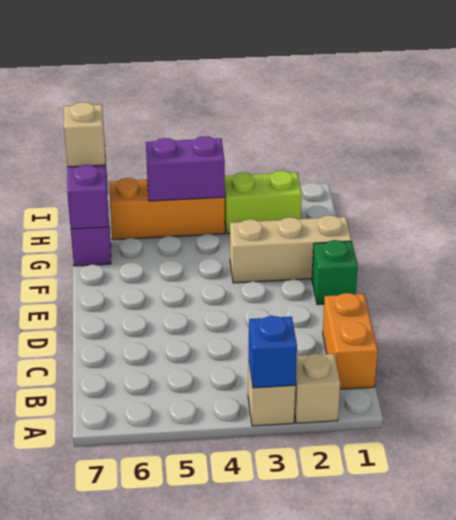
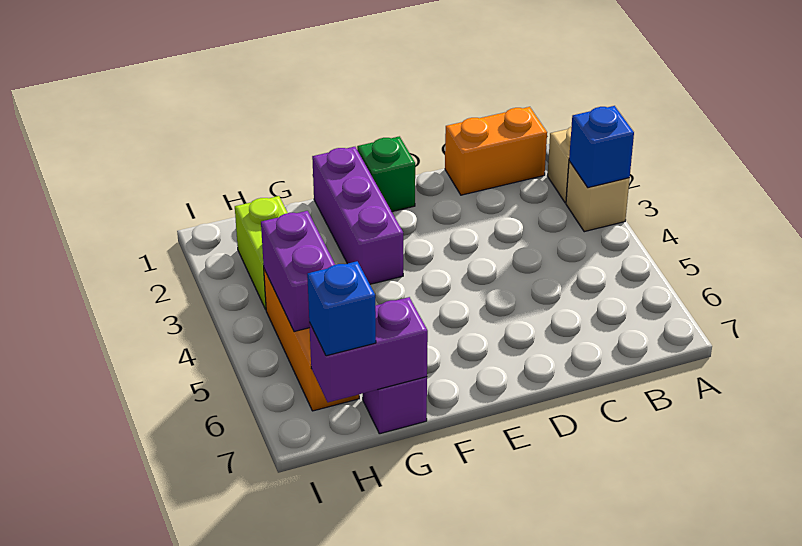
tan 1x3 brick [230,215,352,283] -> purple 1x3 brick [312,147,403,284]
tan 1x1 brick [64,102,105,167] -> blue 1x1 brick [307,261,376,356]

